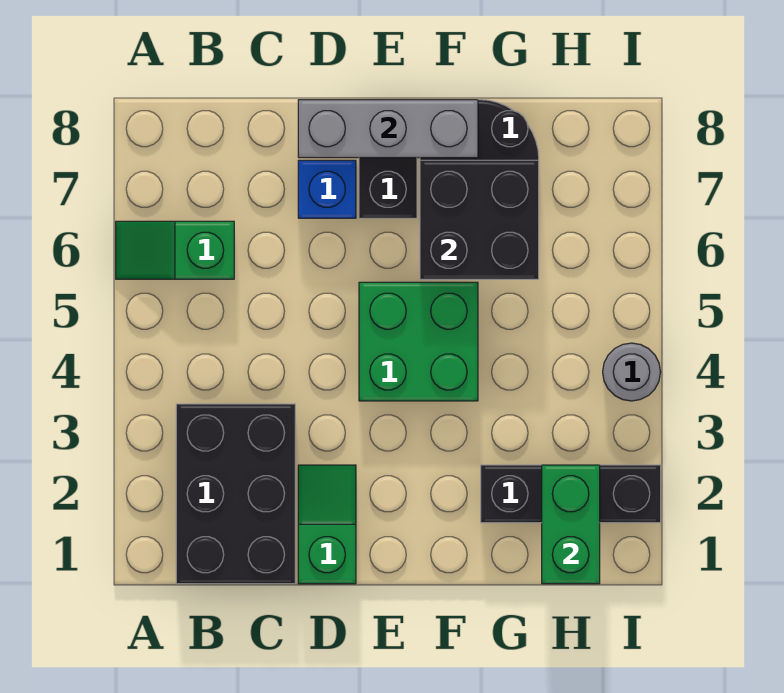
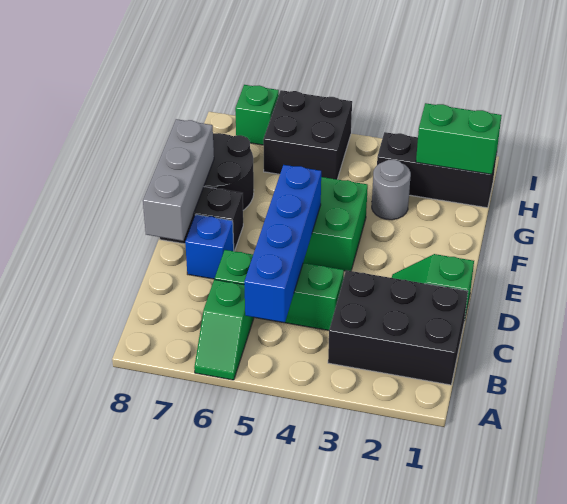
none -> blue 1x4 brick [244,165,321,323]
none -> green 1x3 brick [215,250,344,330]
black 2x2 brick [420,160,539,279] -> black 2x2 brick moved to [263,90,352,179]
black 1x3 brick [481,465,661,523] -> black 1x3 brick turned to [377,132,497,208]
grey 1x1 round brick [603,343,660,401] -> grey 1x1 round brick moved to [372,159,411,220]
none -> green 1x1 brick [235,85,279,145]

